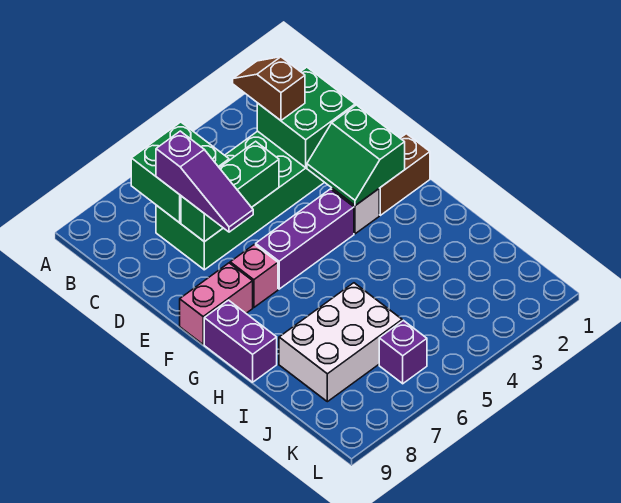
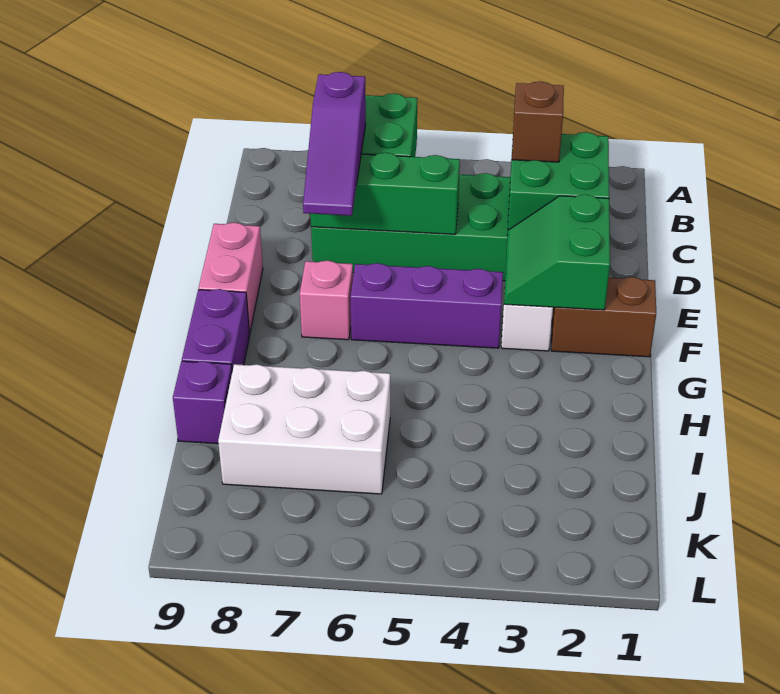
pink 1x2 brick [180,263,253,344] -> pink 1x2 brick turned to [199,223,263,334]
purple 1x1 brick [379,320,427,384] -> purple 1x1 brick moved to [173,361,232,444]

